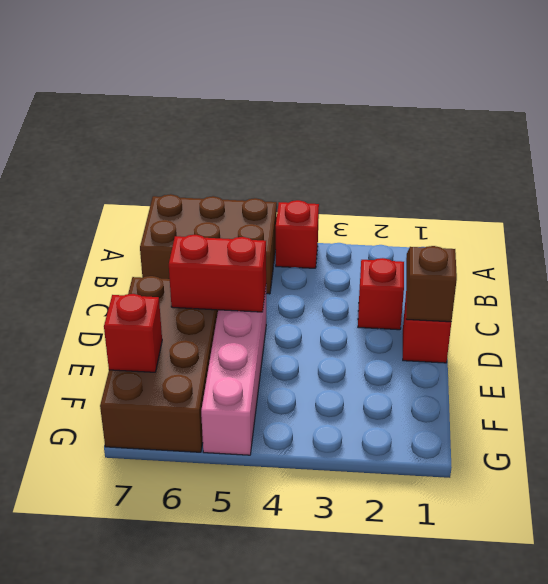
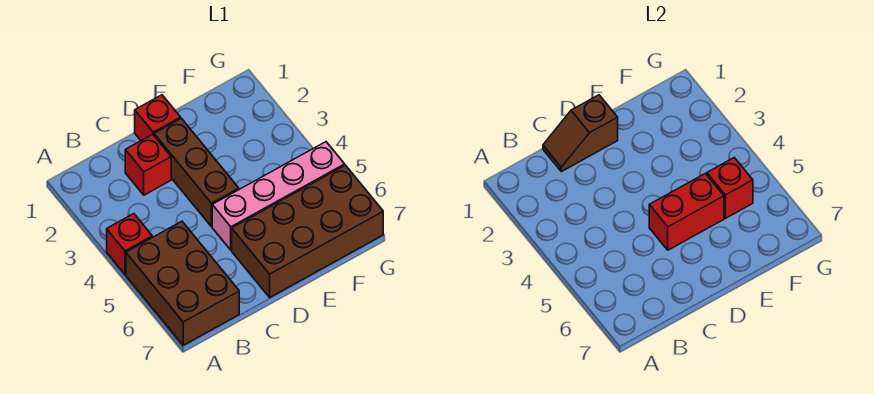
none -> brown 1x3 brick [154,118,239,227]
red 1x2 brick [169,235,266,312] -> red 1x2 brick turned to [649,174,724,250]
red 1x1 brick [104,294,162,372] -> red 1x1 brick moved to [707,158,753,218]

